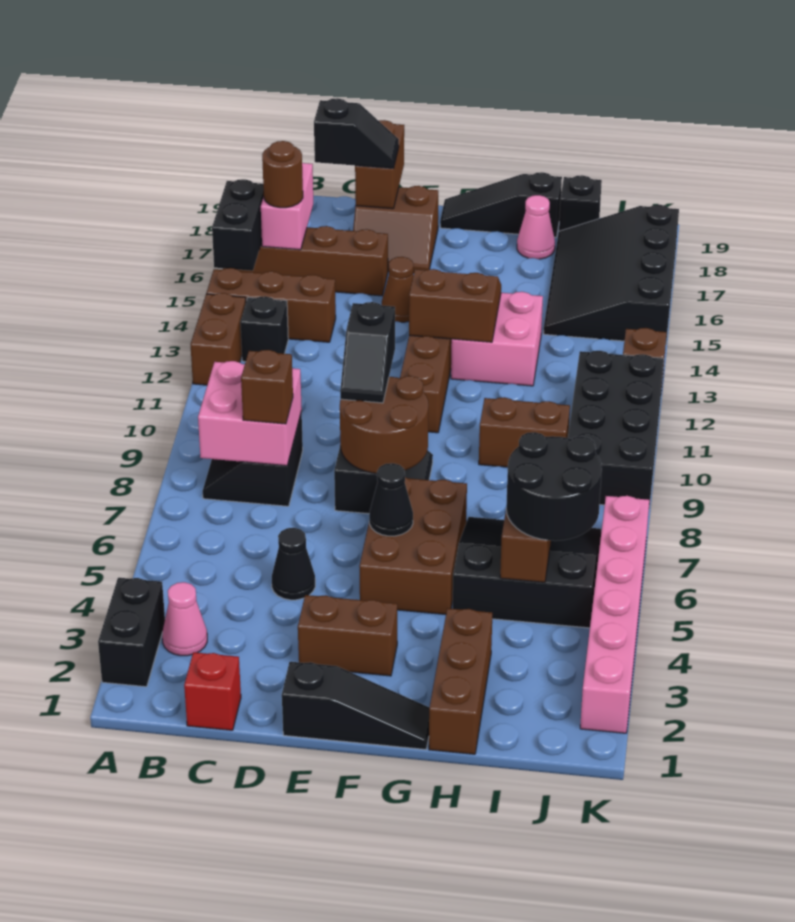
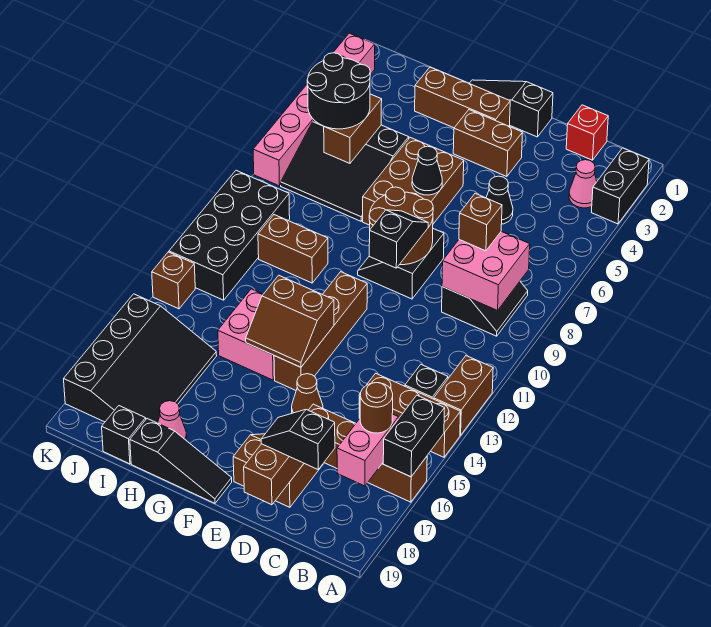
brown 1x3 brick [429,608,492,754] -> brown 1x3 brick turned to [415,67,510,128]

